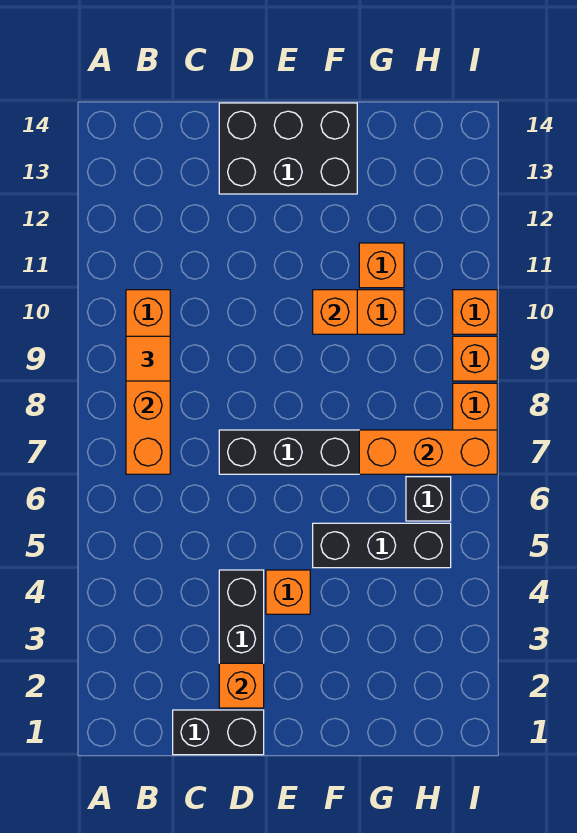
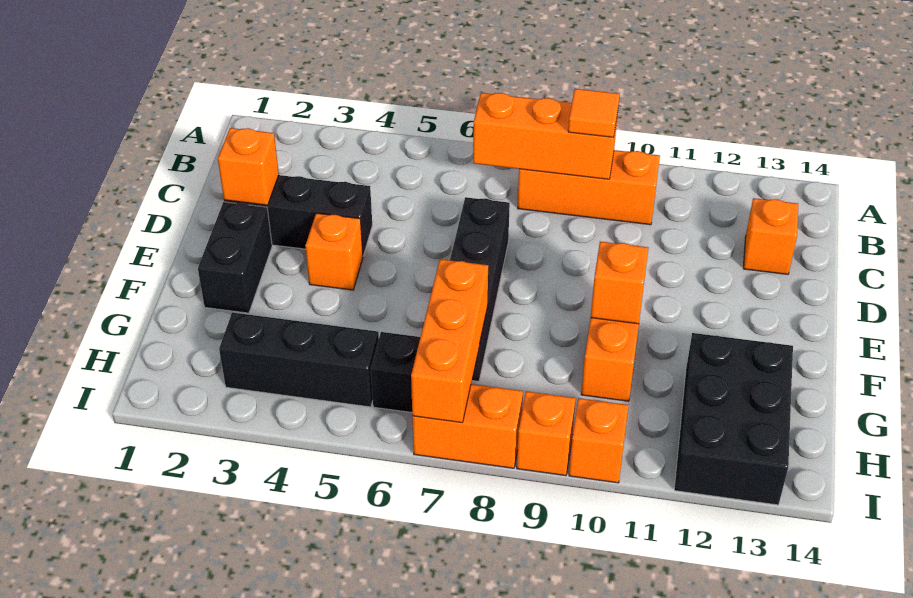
black 1x2 brick [173,710,264,755] -> black 1x2 brick moved to [198,202,272,313]
black 2x3 brick [219,103,357,194] -> black 2x3 brick moved to [674,333,793,505]
black 1x3 brick [313,523,451,568] -> black 1x3 brick turned to [219,313,379,407]
orange 1x1 brick [359,243,404,288] -> orange 1x1 brick moved to [743,198,798,274]

